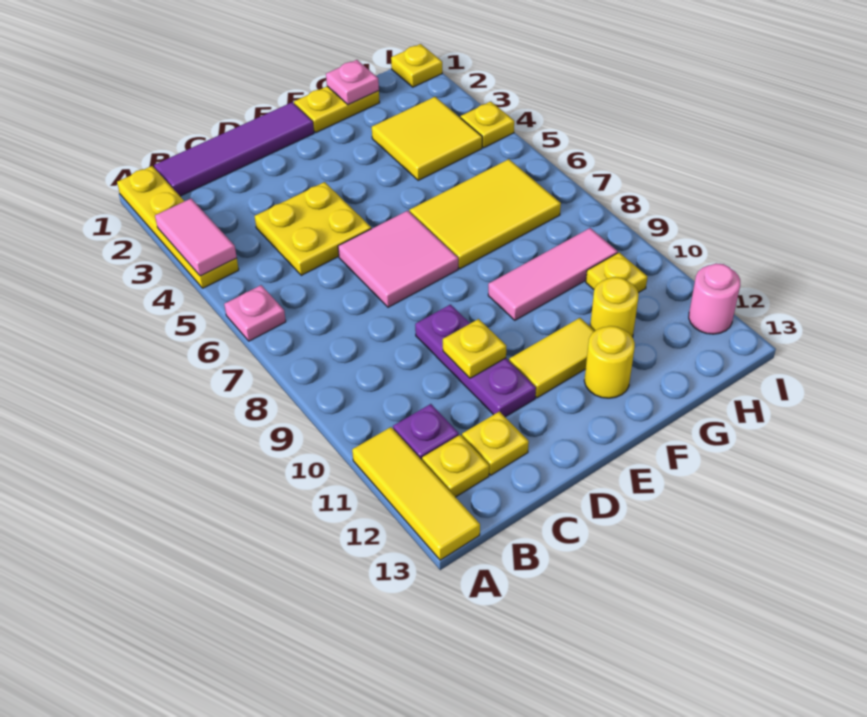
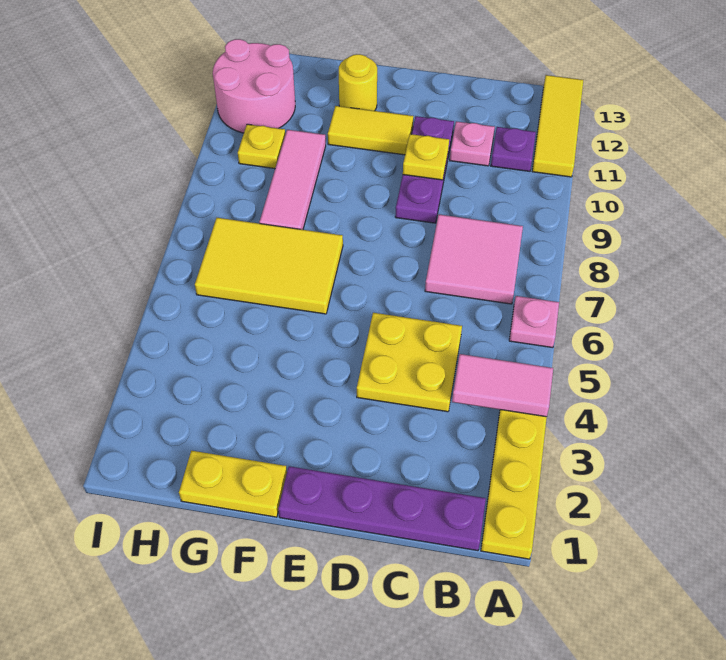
pink 1x2 tile [155,199,237,276] -> pink 1x2 tile turned to [452,354,553,417]
purple 1x4 tile [154,102,314,196] -> purple 1x4 plate [278,466,486,551]
yellow 1x1 plate [422,435,489,497] -> none
yellow 1x1 plate [462,411,529,475] -> none
pink 2x2 tile [338,211,458,307] -> pink 2x2 tile moved to [425,214,523,304]
pink 1x3 tile [488,228,618,320] -> pink 1x3 tile turned to [259,130,326,230]
pink 1x1 plate [326,60,379,105] -> pink 1x1 plate moved to [450,121,495,166]
yellow 2x2 tile [372,97,482,180] -> none
yellow 1x1 round brick [590,277,639,337] -> none
yellow 1x1 plate [391,44,442,87] -> none
yellow 1x1 plate [461,101,514,148] -> none
pink 1x1 round brick [689,263,740,334] -> pink 2x2 round brick [213,39,295,133]

